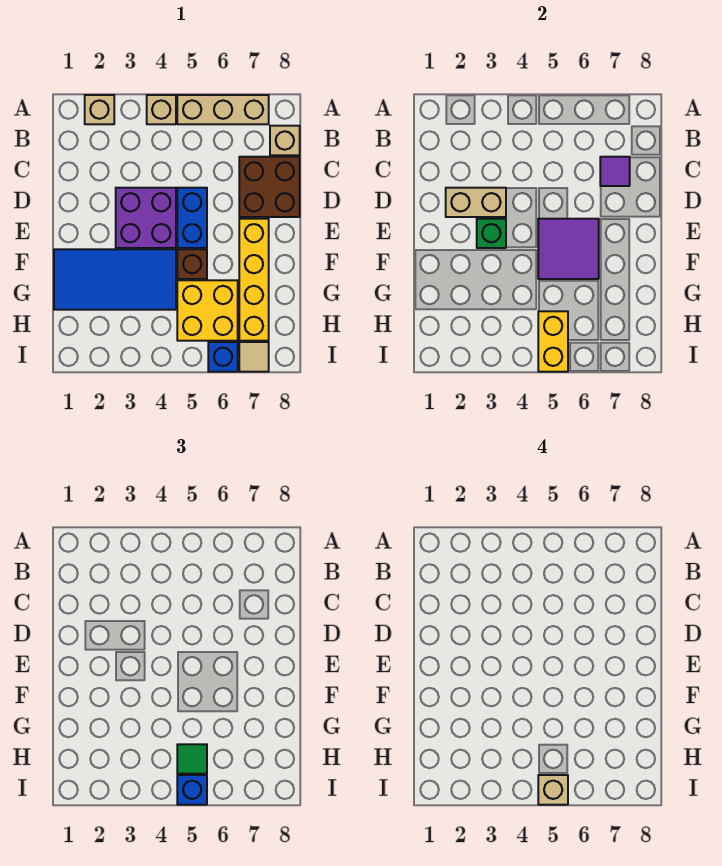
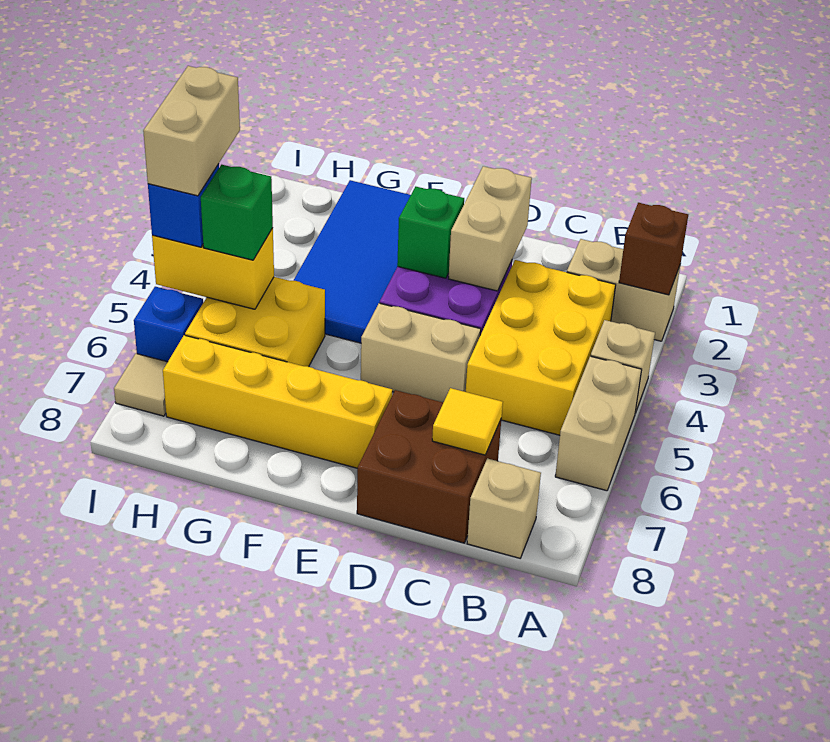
tan 1x1 brick [85,95,114,124] -> tan 1x2 brick [567,239,680,341]
tan 1x3 brick [177,95,269,124] -> tan 1x2 brick [555,356,642,491]
none -> yellow 2x3 brick [466,260,616,435]
purple 1x1 tile [600,157,630,186] -> yellow 1x1 tile [432,388,503,455]
blue 1x2 brick [177,188,207,248] -> tan 1x2 brick [361,303,481,402]
purple 2x2 tile [538,219,599,279] -> none
brown 1x1 brick [177,249,207,279] -> brown 1x1 brick moved to [619,203,688,295]
green 1x1 tile [177,744,207,774] -> green 1x1 brick [201,165,273,260]
tan 1x1 brick [538,775,568,805] -> tan 1x2 brick [143,66,240,196]

